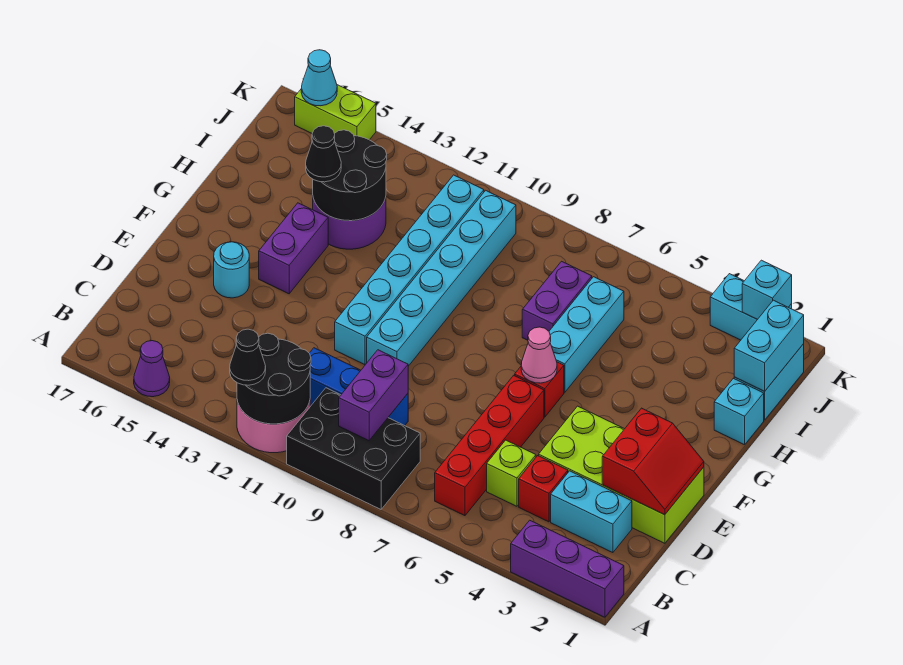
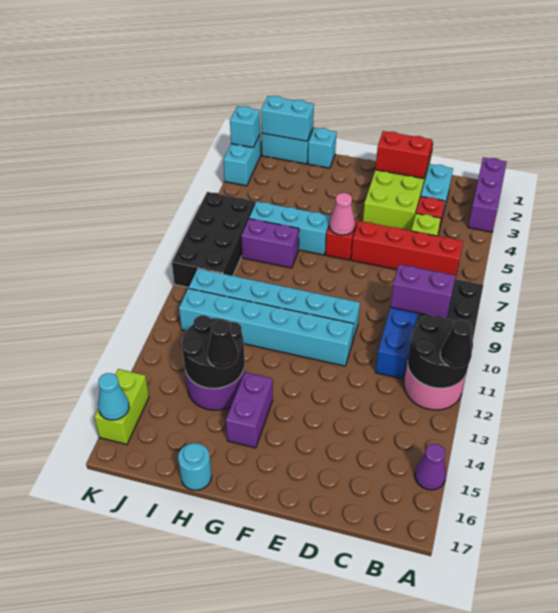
cyan 1x1 round brick [214,242,249,298] -> cyan 1x1 round brick moved to [178,443,212,490]
purple 1x2 brick [259,203,328,294] -> purple 1x2 brick turned to [226,372,273,448]
none -> black 2x4 brick [172,192,255,288]

